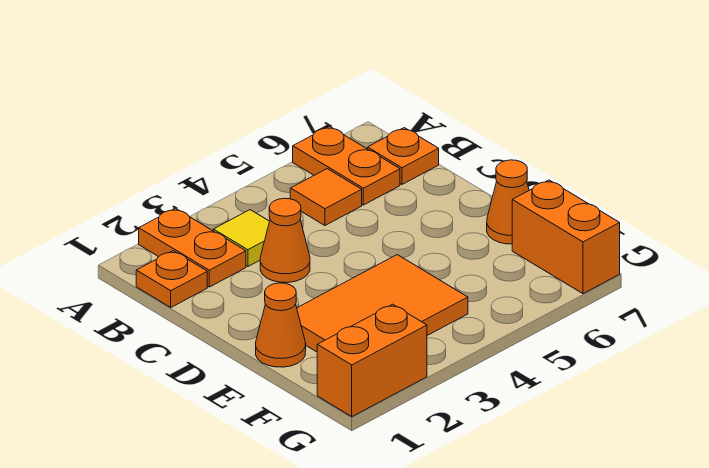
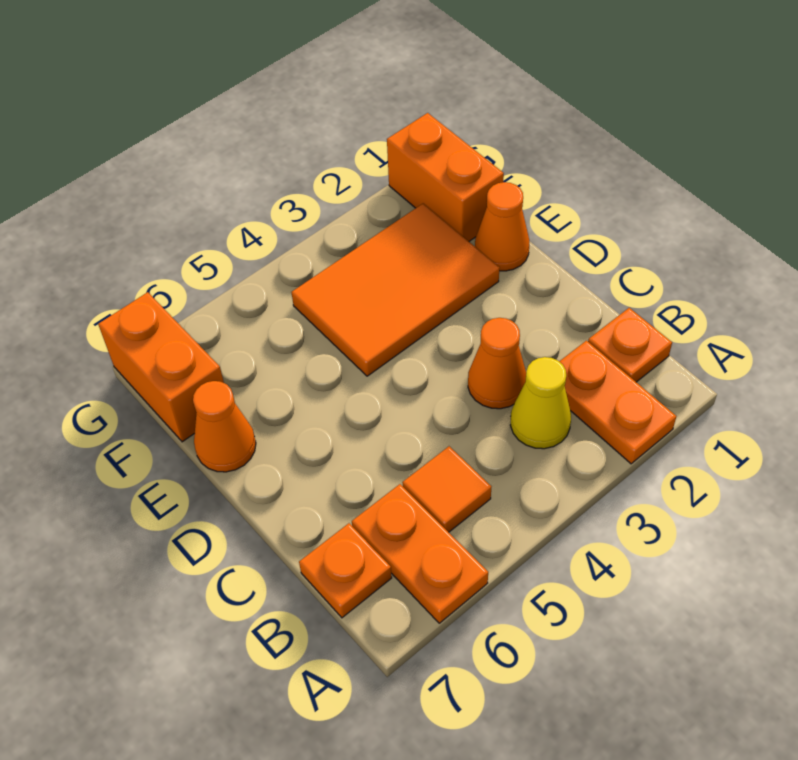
yellow 1x1 tile [213,210,270,266] -> yellow 1x1 cone [510,357,571,449]
orange 1x2 brick [317,304,427,417] -> orange 1x2 brick turned to [387,113,504,241]

